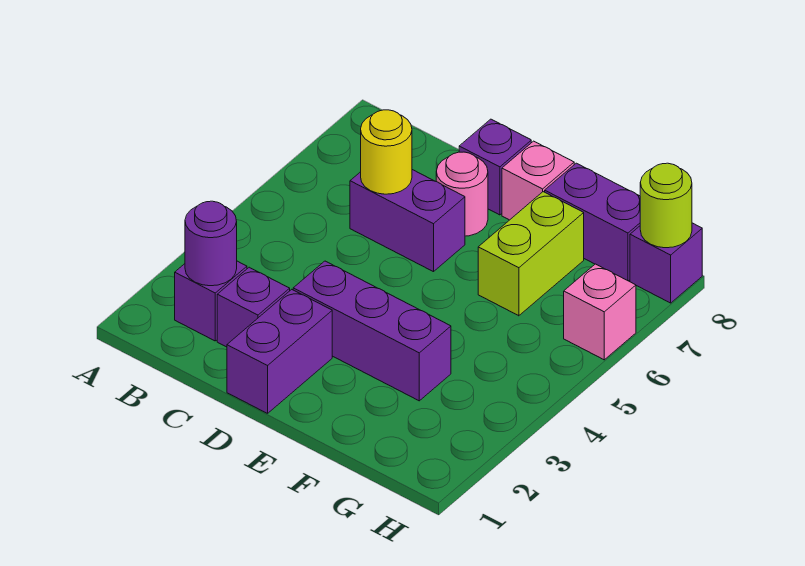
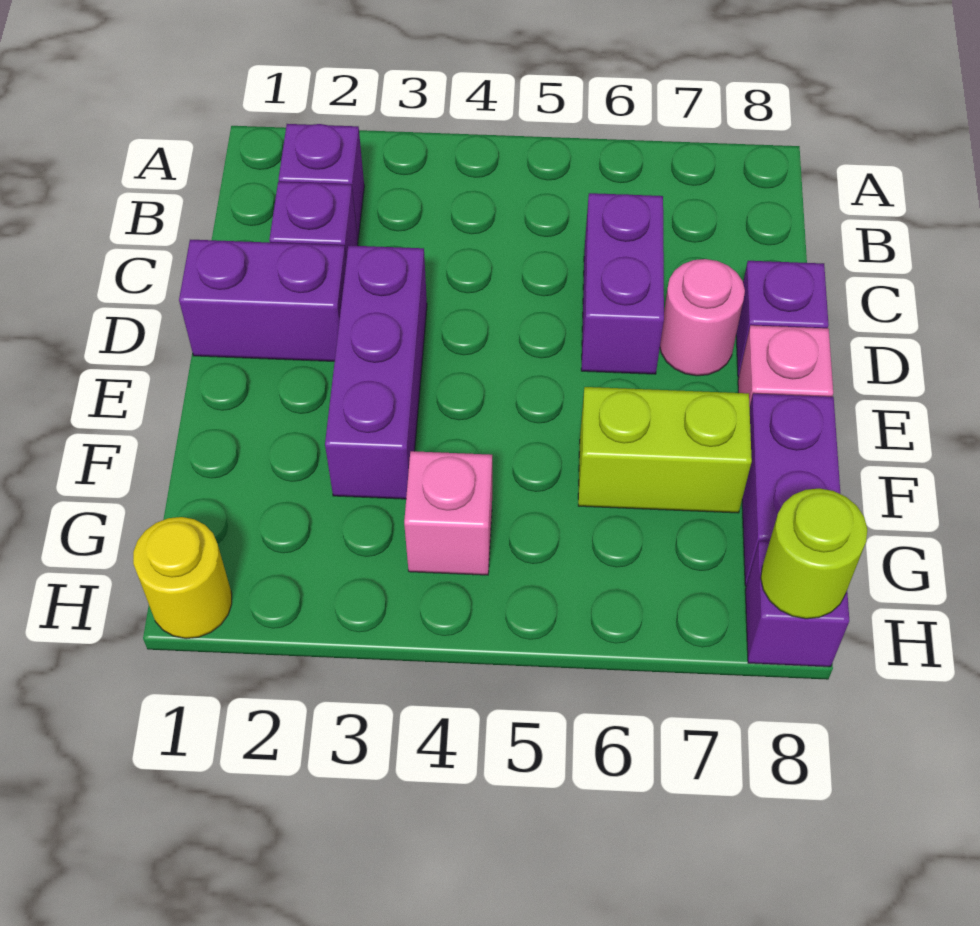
purple 1x1 round brick [185,201,237,286] -> none
yellow 1x1 round brick [361,110,412,194] -> yellow 1x1 round brick moved to [133,517,232,639]
pink 1x1 brick [564,264,636,360] -> pink 1x1 brick moved to [404,451,492,575]

